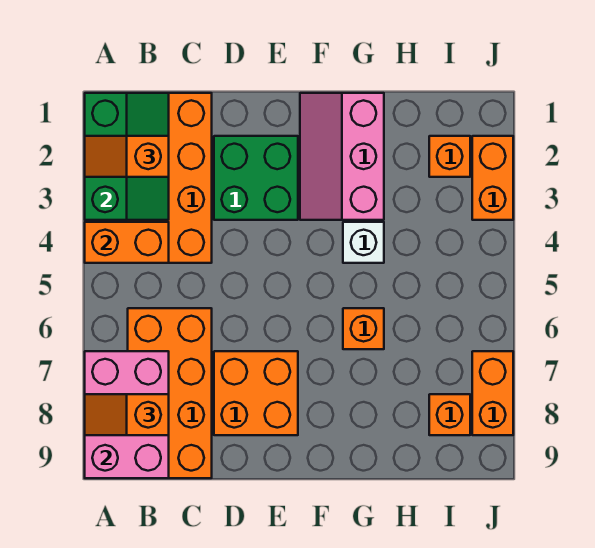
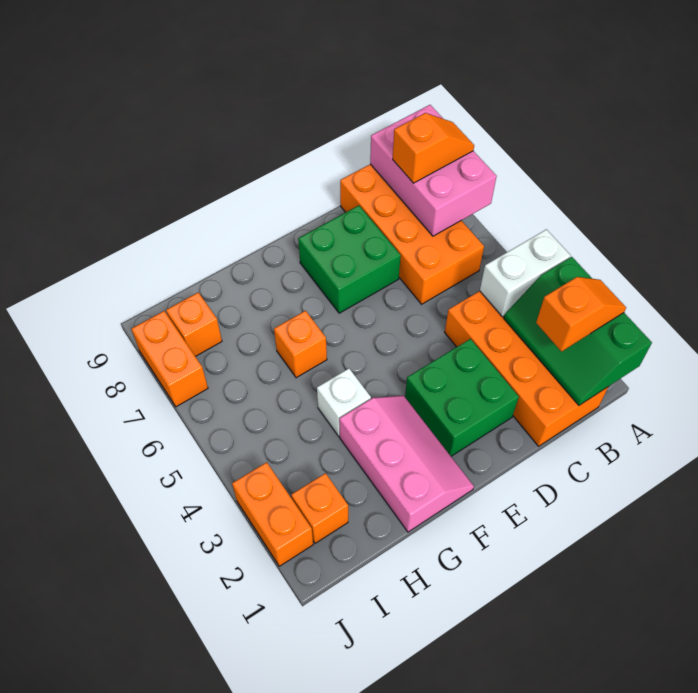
orange 1x2 brick [85,222,169,263] -> white 1x2 brick [480,229,570,317]
orange 2x2 brick [214,351,298,435] -> green 2x2 brick [298,206,401,313]

